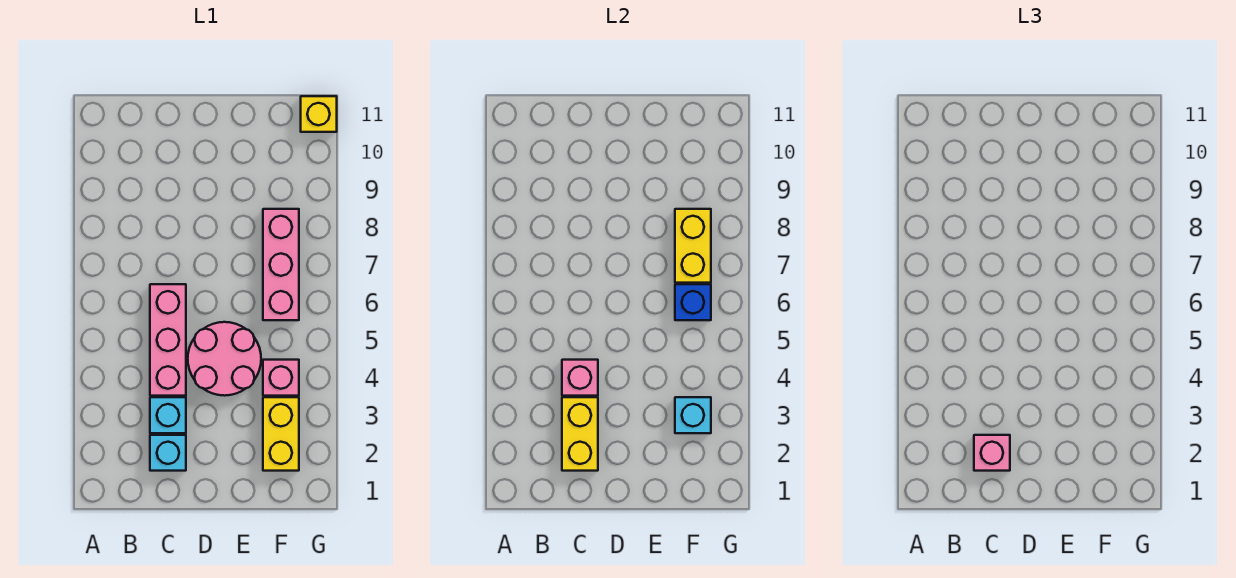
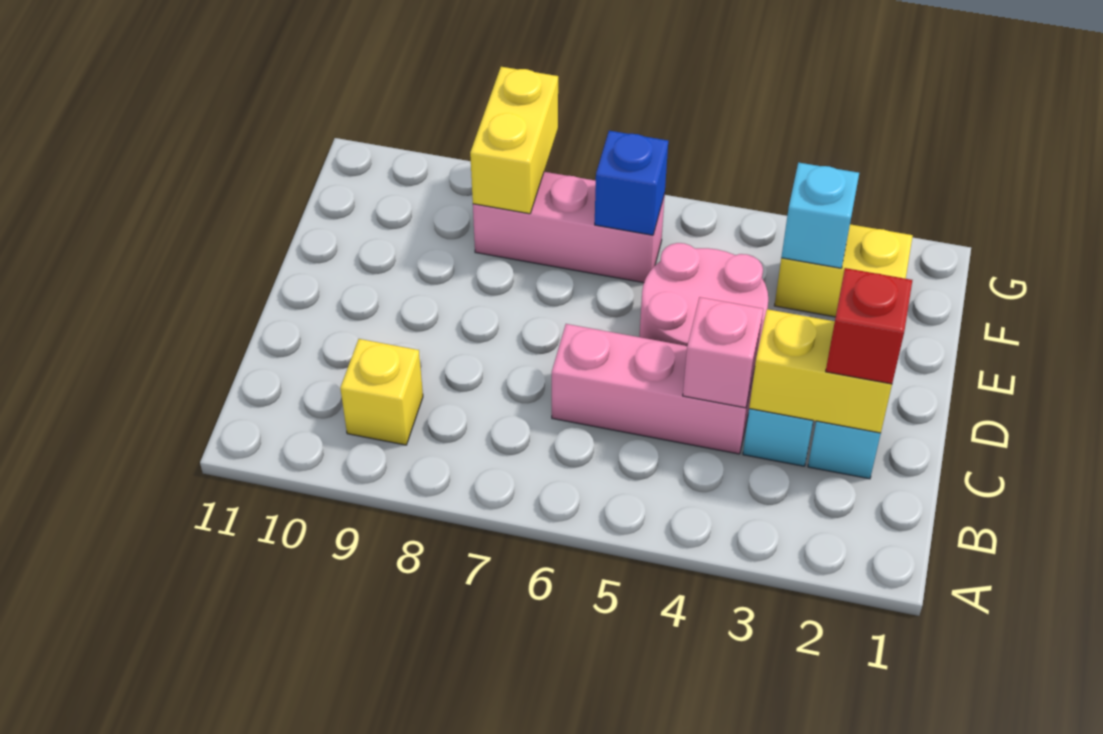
pink 1x1 brick [974,435,1010,471] -> red 1x1 brick [826,268,913,384]
pink 1x1 brick [263,360,299,396] -> none
yellow 1x2 brick [675,209,711,283] -> yellow 1x2 brick turned to [470,67,558,214]
yellow 1x1 brick [301,96,337,132] -> yellow 1x1 brick moved to [340,339,423,445]

